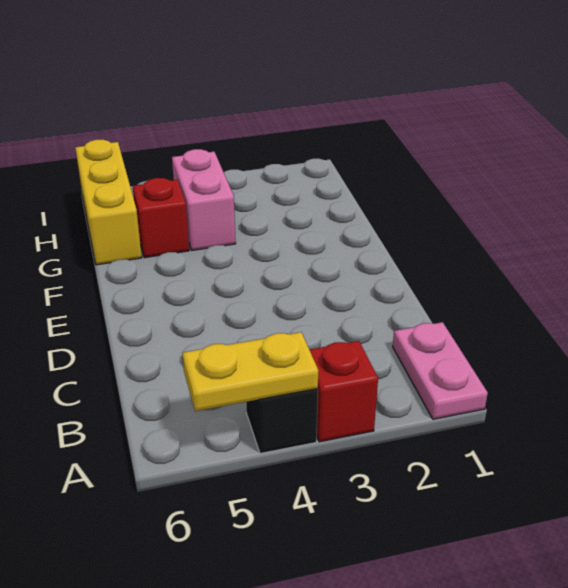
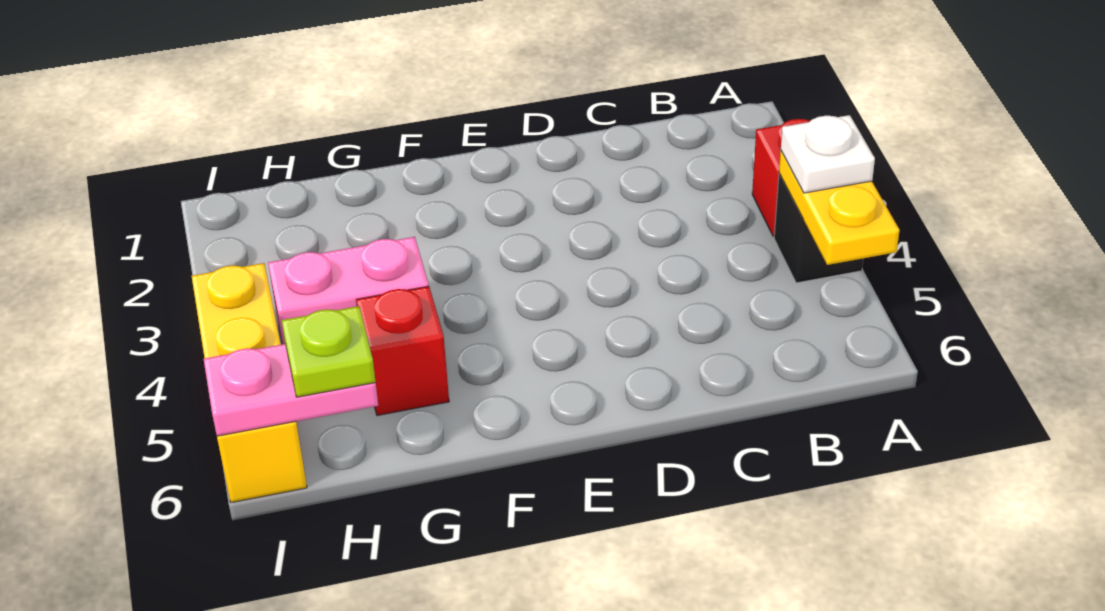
pink 1x2 plate [393,322,488,419] -> pink 1x2 plate moved to [204,344,378,436]
none -> white 1x1 plate [781,115,875,193]
yellow 1x3 brick [75,140,142,265] -> yellow 1x3 brick turned to [192,263,307,503]
none -> lime 1x1 plate [282,306,376,397]

